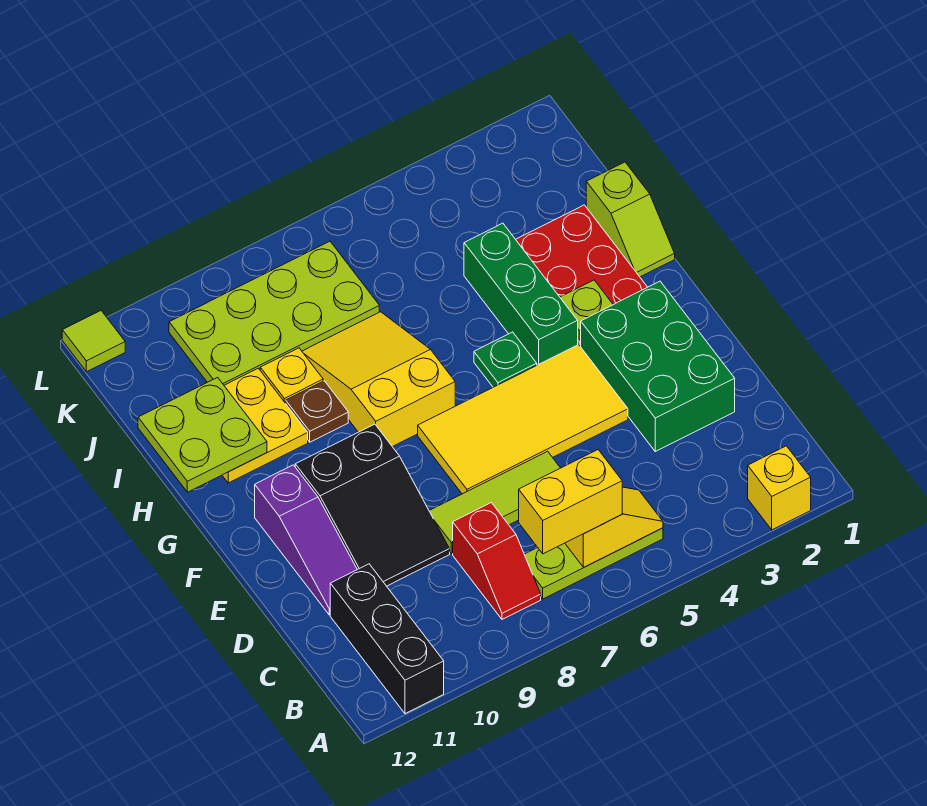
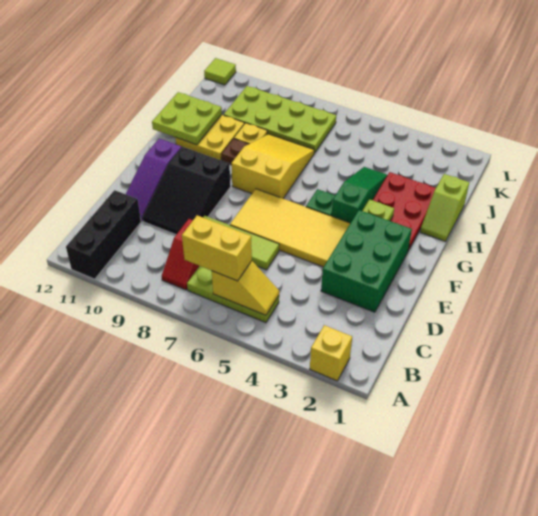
green 1x3 brick [464,223,578,365] -> green 1x3 slope [332,167,387,223]

